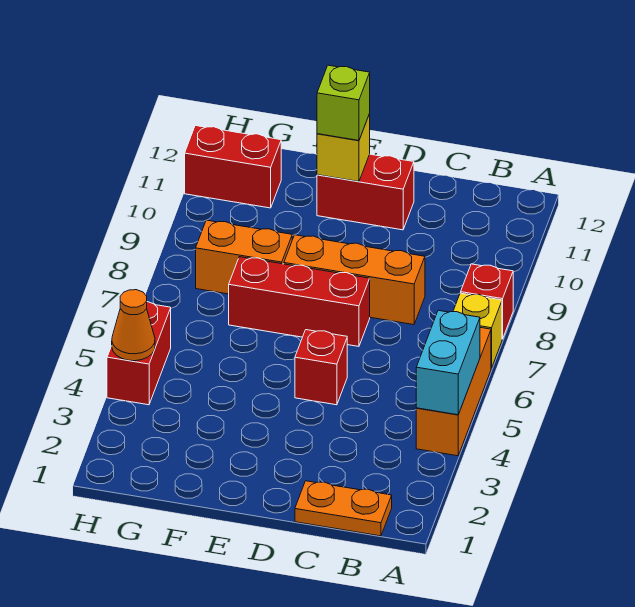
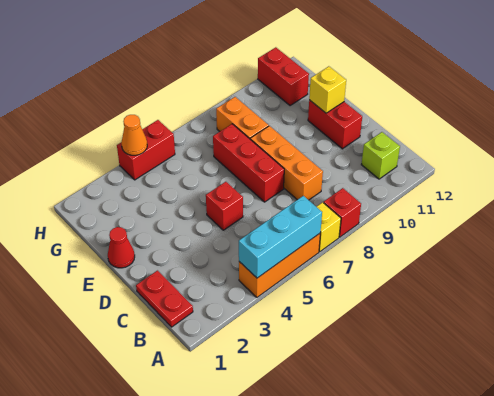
cyan 1x2 brick [416,310,480,415] -> cyan 1x3 brick [239,196,322,278]
orange 1x2 plate [295,481,392,536] -> red 1x2 plate [136,271,193,327]
none -> red 1x1 cone [108,227,135,268]
lime 1x1 brick [317,65,370,140] -> lime 1x1 brick moved to [361,132,400,179]

